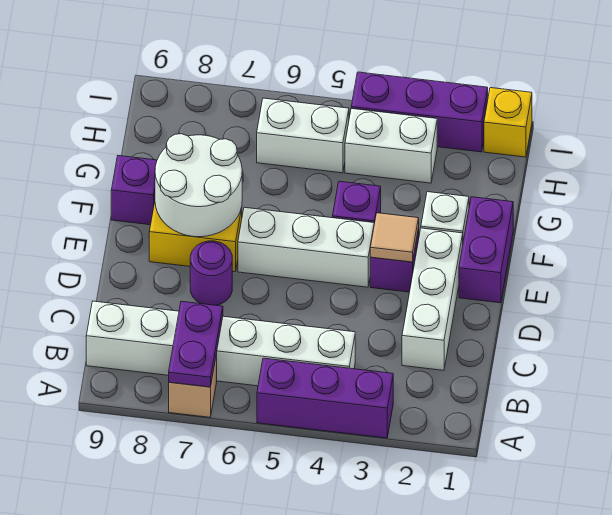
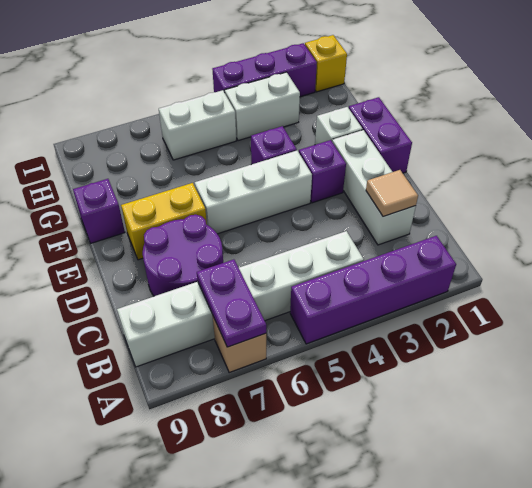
purple 1x3 brick [257,358,393,438] -> purple 1x4 brick [290,236,456,344]
purple 1x1 round brick [190,241,232,305] -> purple 2x2 round brick [143,215,223,296]
tan 1x1 tile [370,213,419,262] -> tan 1x1 tile moved to [366,170,418,217]
white 2x2 round brick [155,134,242,237] -> none

